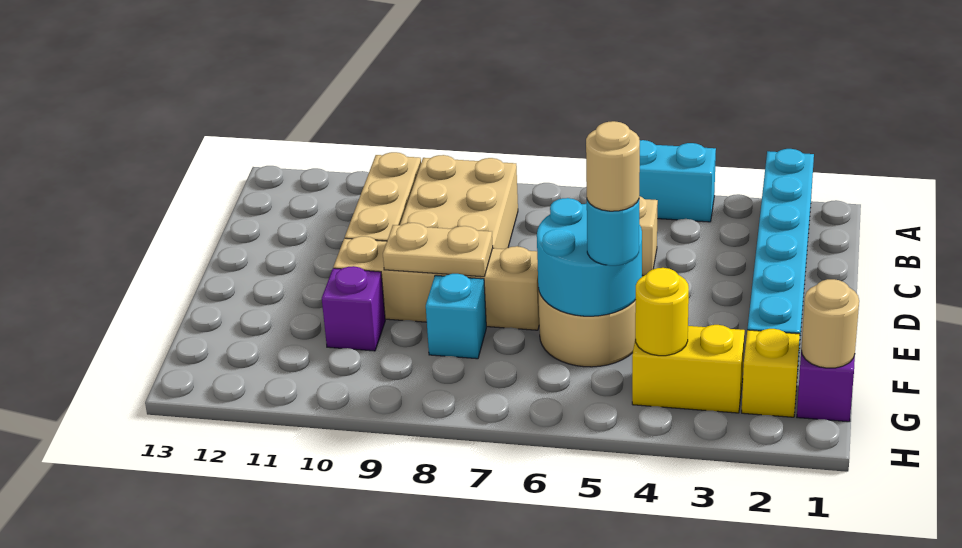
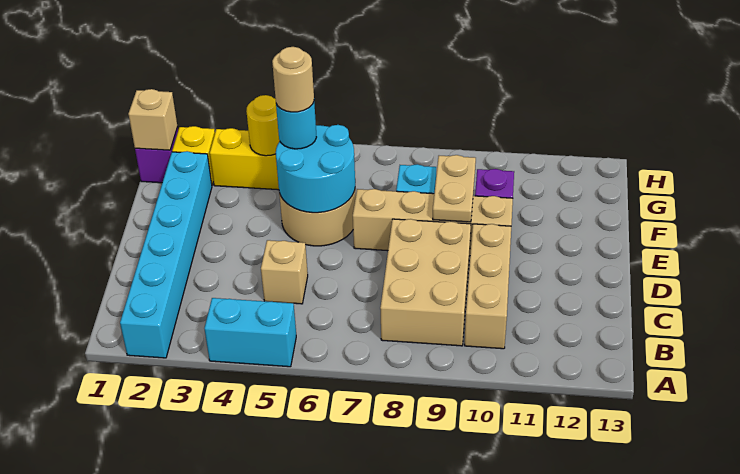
tan 1x2 plate [383,223,493,277] -> tan 1x2 plate turned to [433,155,476,222]
tan 1x1 round brick [801,279,859,368] -> tan 1x1 brick [128,89,178,150]

